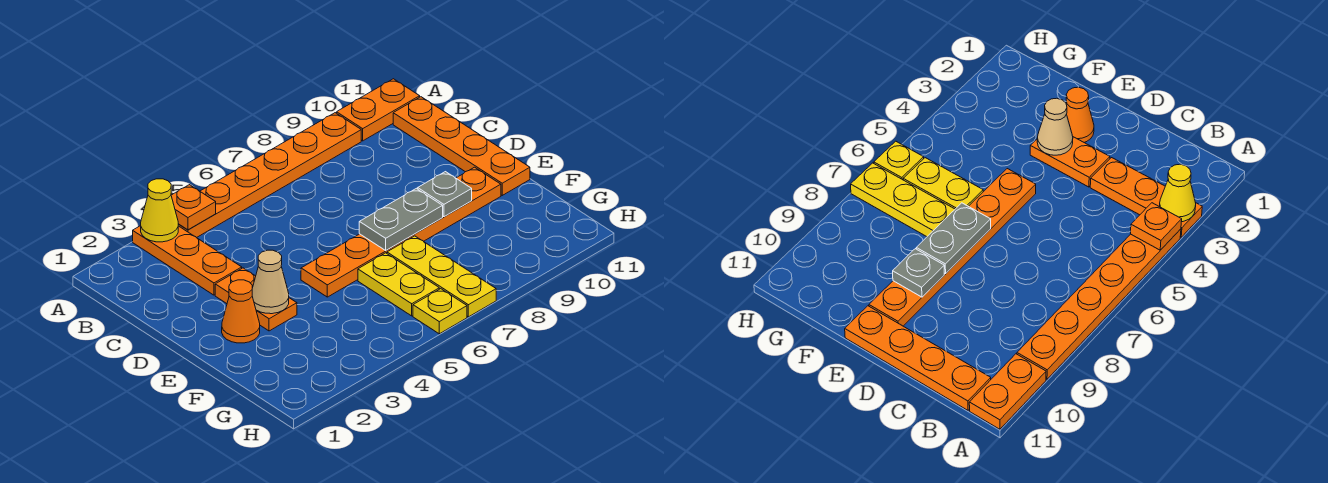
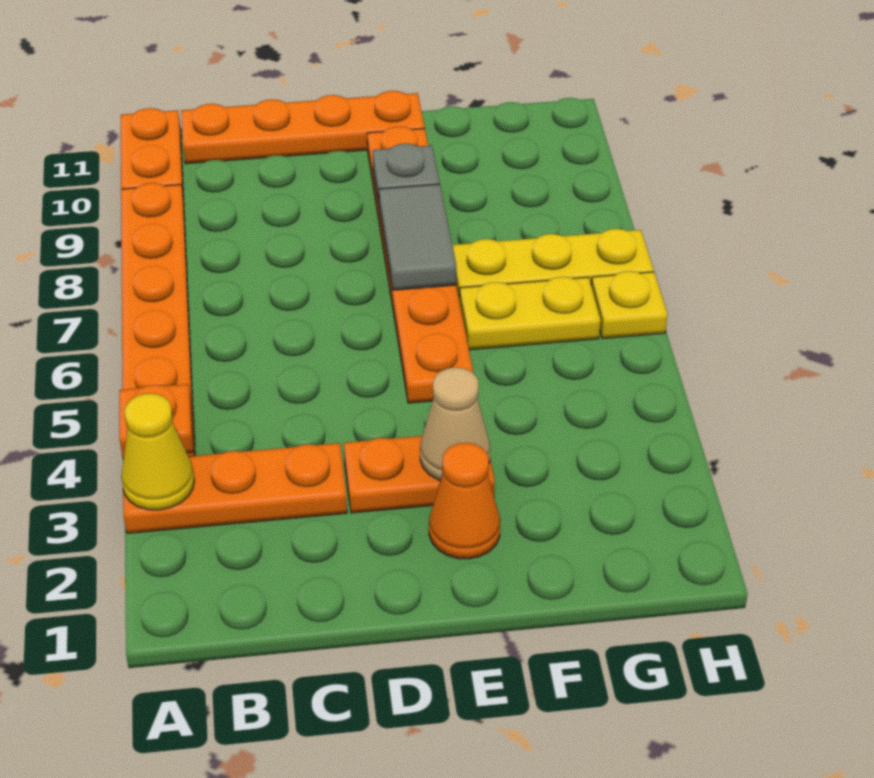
grey 1x2 plate [359,188,443,250] -> grey 1x2 tile [379,184,456,290]

